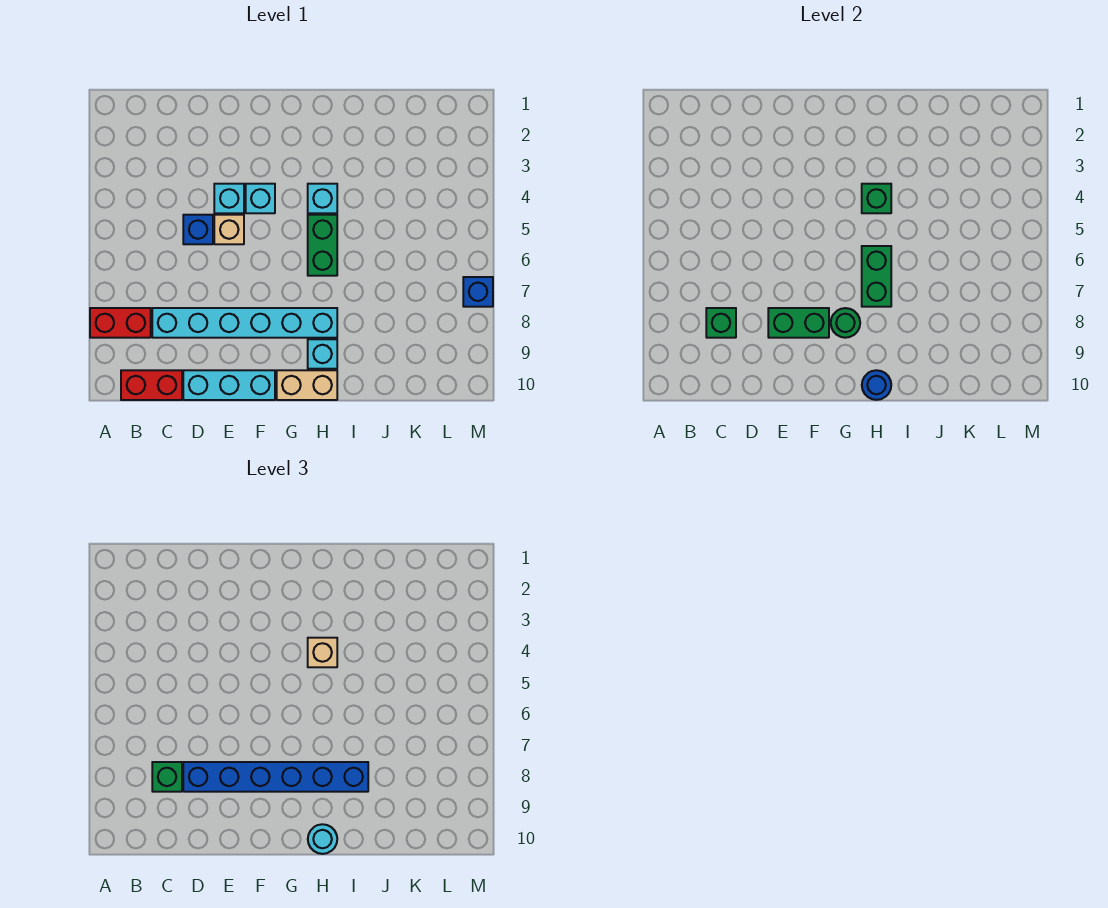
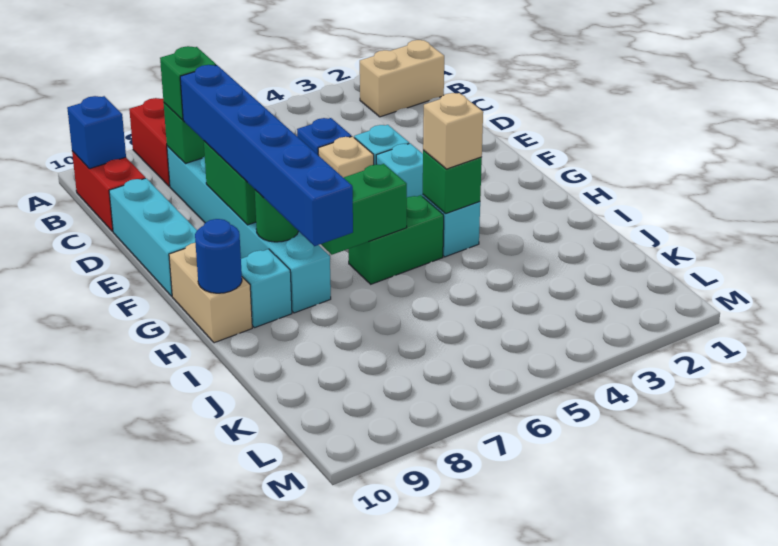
none -> tan 1x2 brick [360,40,444,117]
cyan 1x1 round brick [308,824,337,854] -> none
blue 1x1 brick [463,277,493,307] -> blue 1x1 brick moved to [67,96,126,169]

